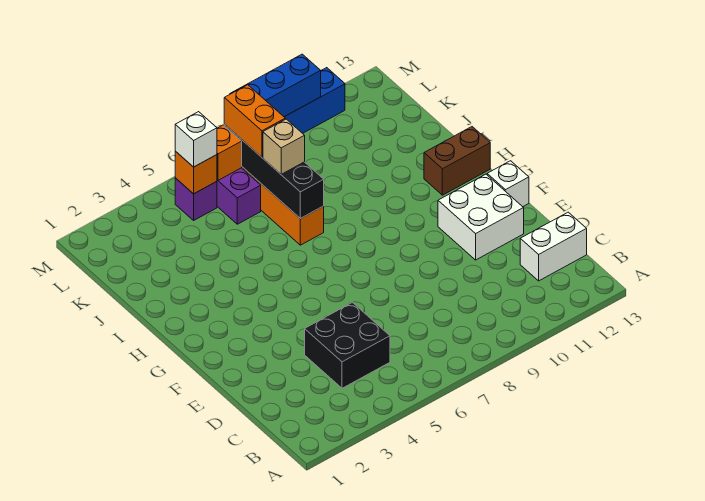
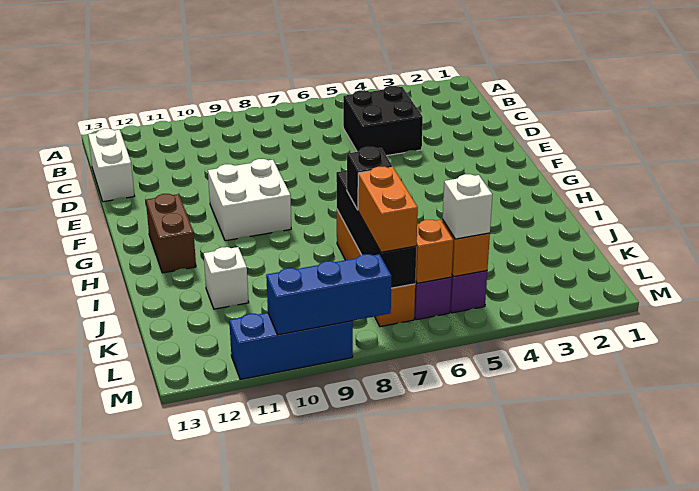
white 1x2 brick [520,212,587,281] -> white 1x2 brick turned to [88,129,134,202]
white 2x2 brick [438,174,524,260] -> white 2x2 brick moved to [208,159,291,241]
white 1x1 brick [487,161,529,207] -> white 1x1 brick moved to [204,247,249,309]
brown 1x2 brick [424,127,490,195] -> brown 1x2 brick turned to [146,194,196,273]
tan 1x1 brick [263,119,305,174] -> black 1x1 brick [347,147,393,210]

